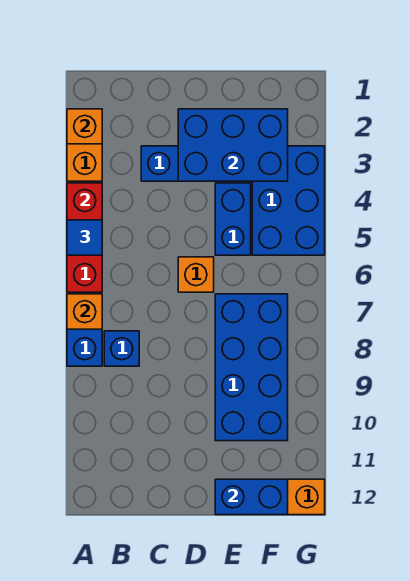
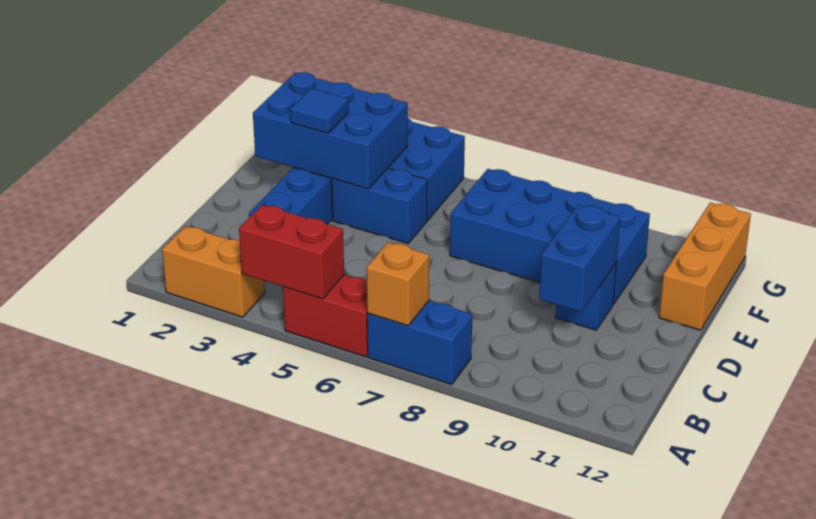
orange 1x1 brick [67,109,102,144] -> none
blue 1x1 tile [67,220,102,255] -> blue 1x1 tile moved to [291,88,348,133]
blue 1x1 brick [104,331,139,366] -> blue 1x1 brick moved to [555,263,616,330]
blue 2x3 brick [178,109,288,181] -> blue 2x3 brick turned to [253,72,408,189]
orange 1x1 brick [178,257,214,292] -> none
blue 1x2 brick [215,479,288,515] -> blue 1x2 brick moved to [539,205,620,312]

